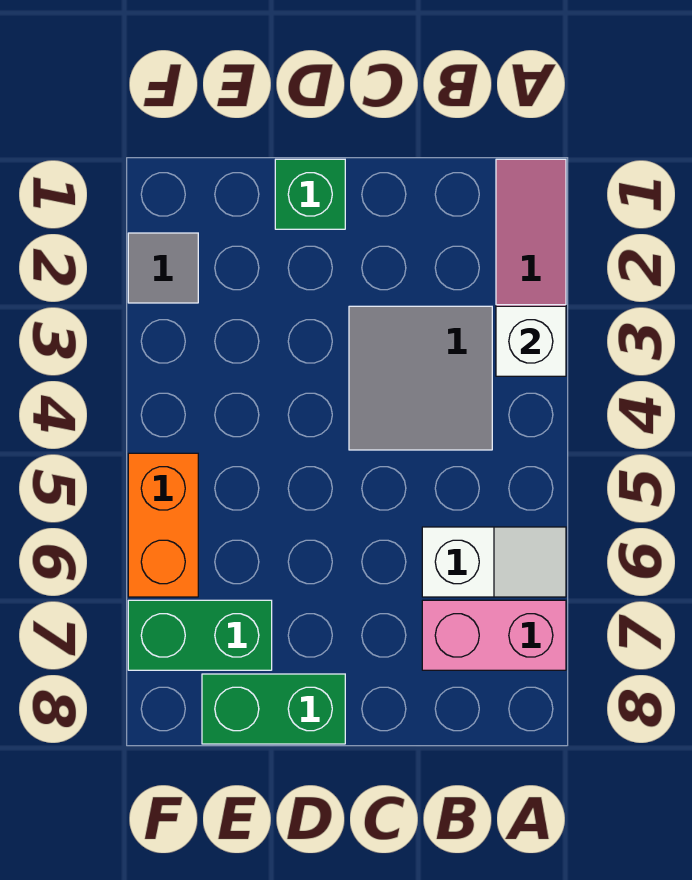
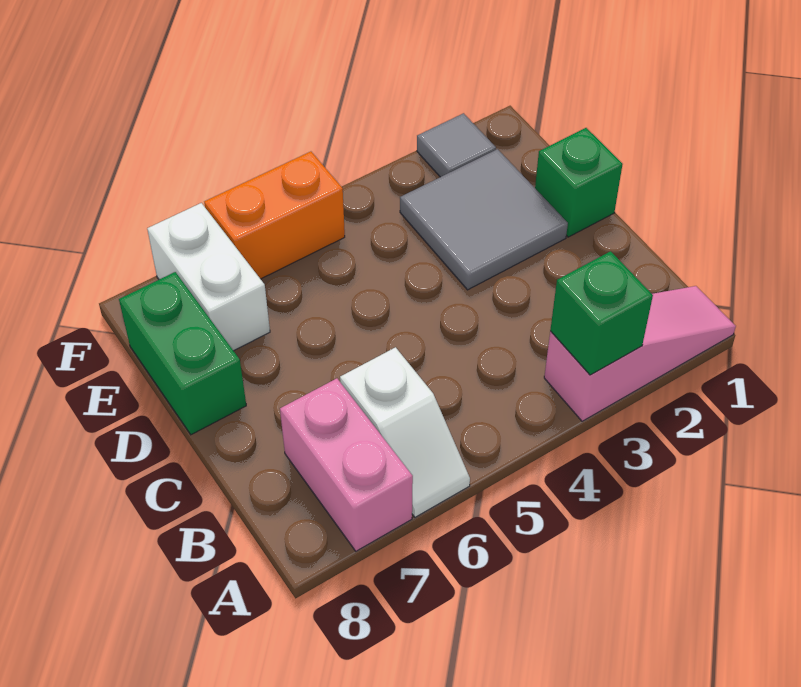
white 1x1 brick [496,306,566,376] -> green 1x1 brick [550,251,653,375]
grey 2x2 tile [349,306,492,450] -> grey 2x2 tile moved to [400,149,568,290]
green 1x2 brick [128,600,272,670] -> white 1x2 brick [147,203,270,351]

